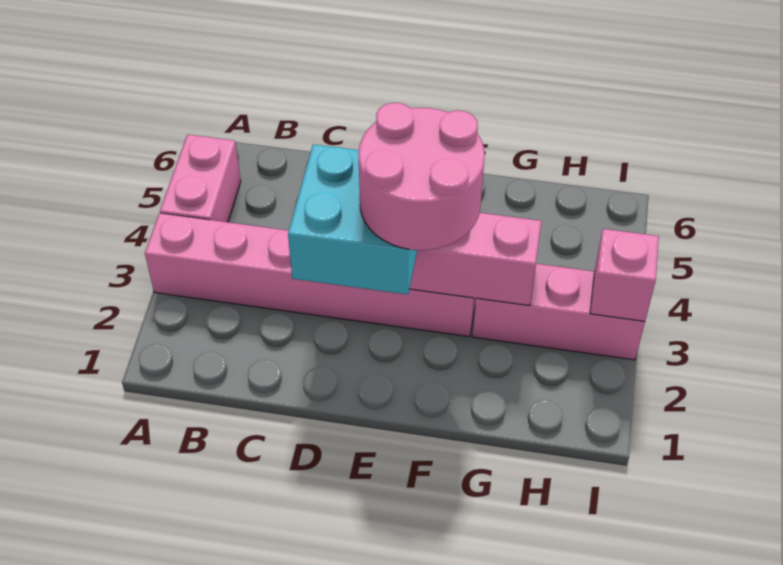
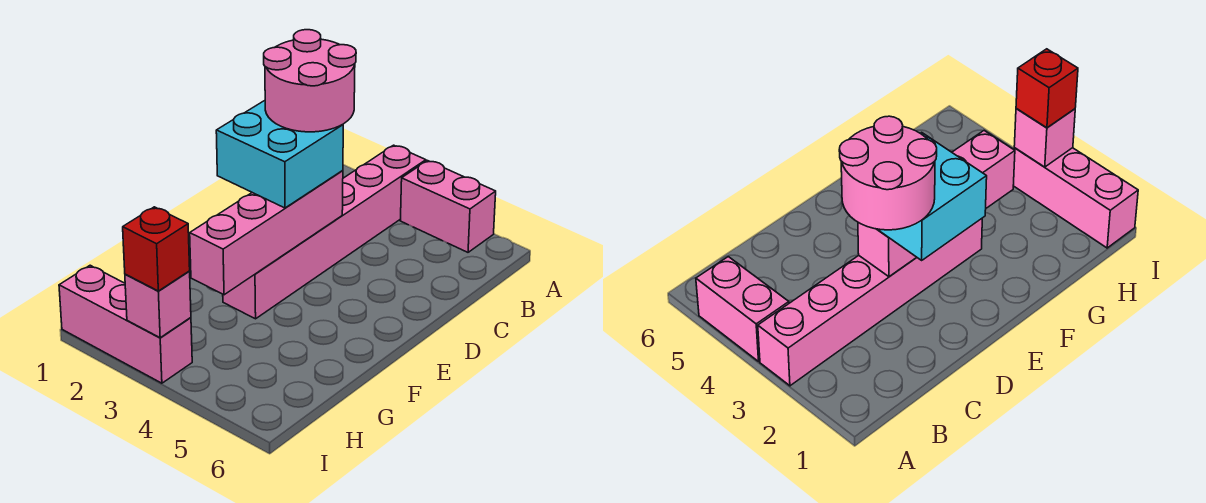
pink 2x2 round brick [358,103,485,250] -> pink 2x2 round brick moved to [264,30,356,132]
pink 1x3 brick [473,264,645,360] -> pink 1x3 brick turned to [59,265,192,383]
none -> red 1x1 brick [123,207,190,291]

